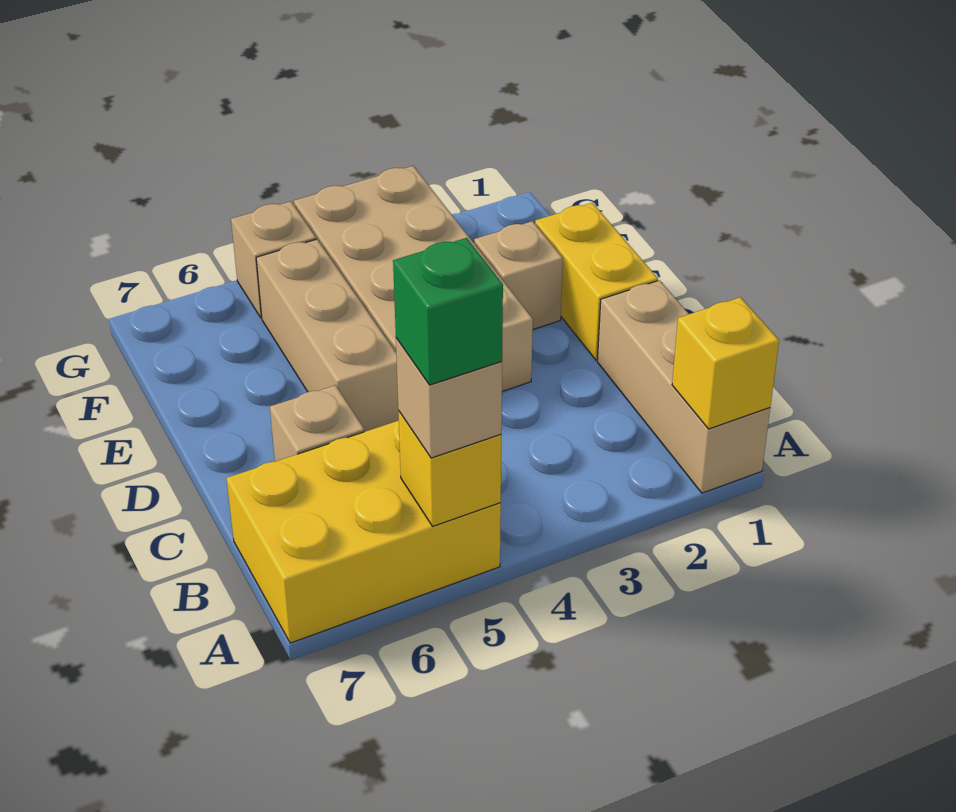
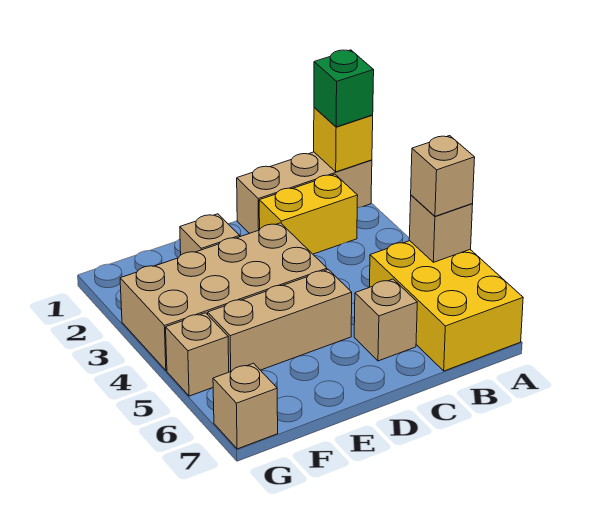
yellow 1x1 brick [398,411,501,526] -> tan 1x1 brick [409,195,473,262]
green 1x1 brick [393,238,503,385] -> green 1x1 brick moved to [314,50,374,127]
yellow 1x2 brick [535,203,658,360] -> yellow 1x2 brick moved to [259,174,358,254]
none -> tan 1x1 brick [213,363,278,449]

